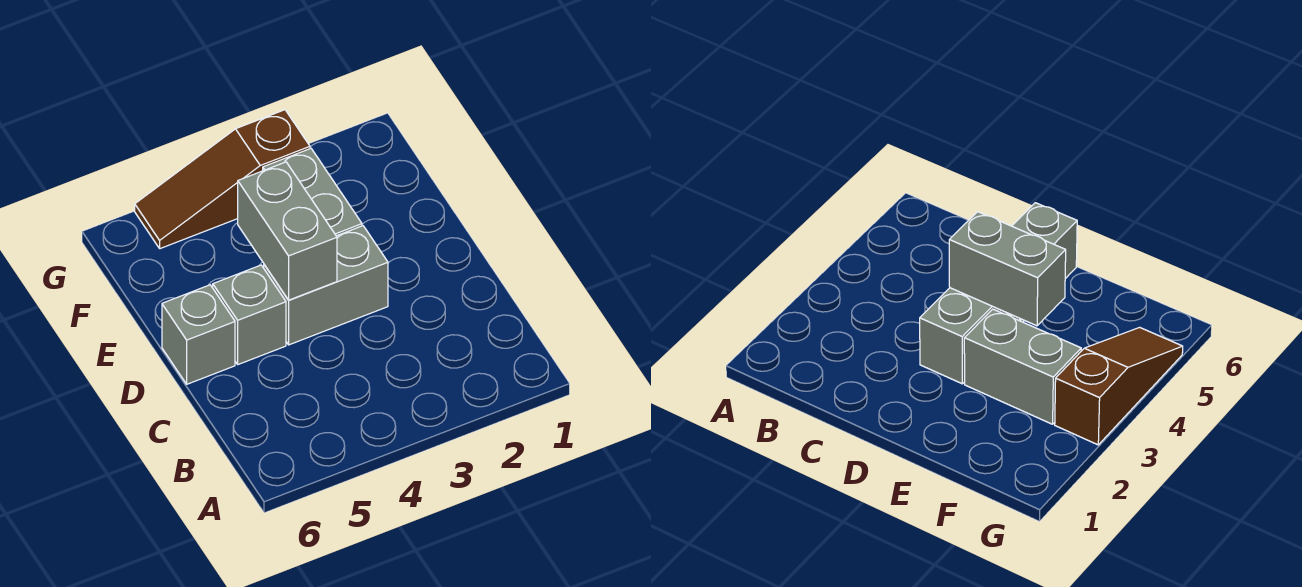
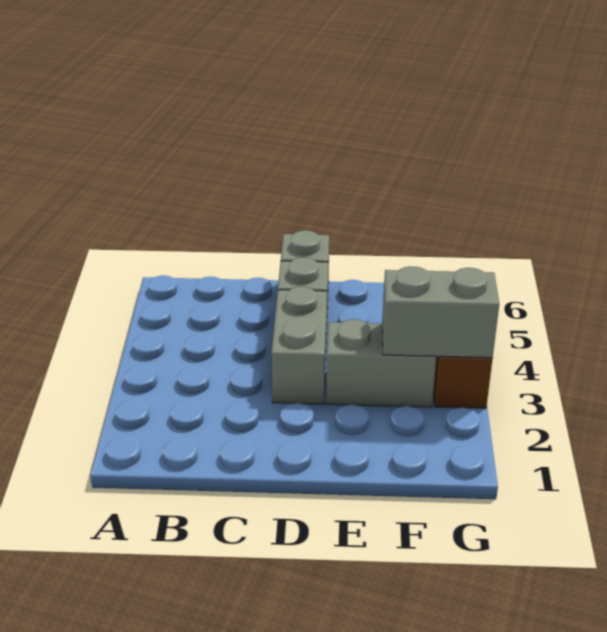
grey 1x2 brick [238,162,337,300] -> grey 1x2 brick moved to [382,266,499,358]

